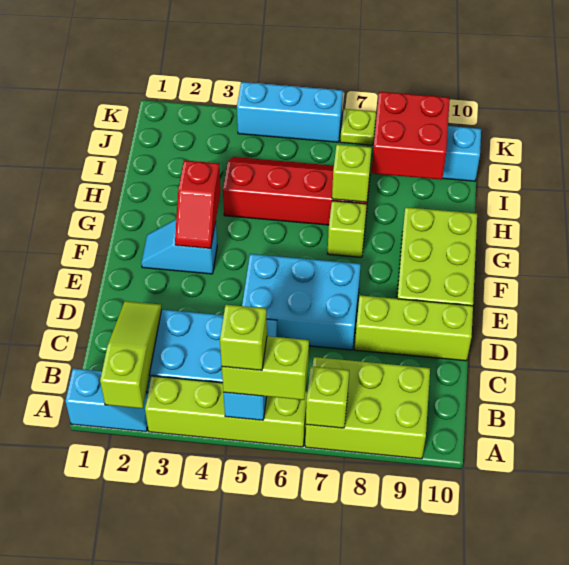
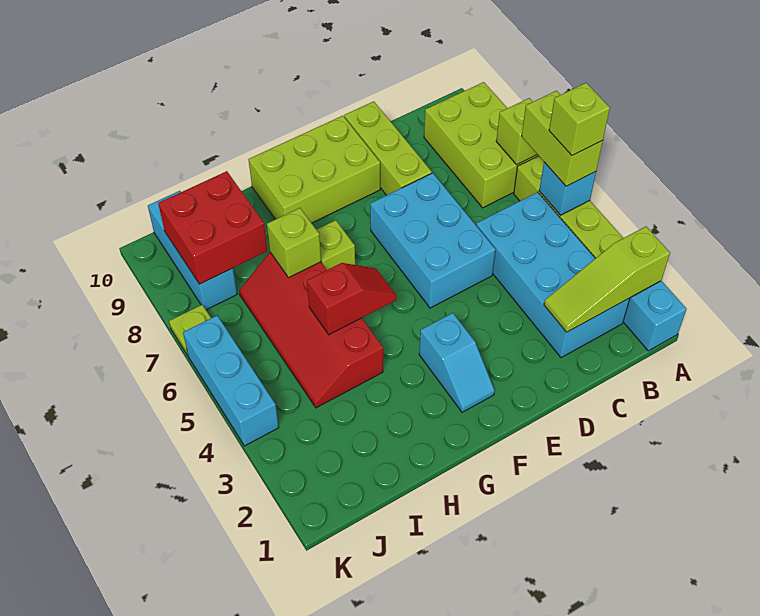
red 1x2 slope [175,160,221,249] -> red 1x2 slope moved to [307,263,396,335]

